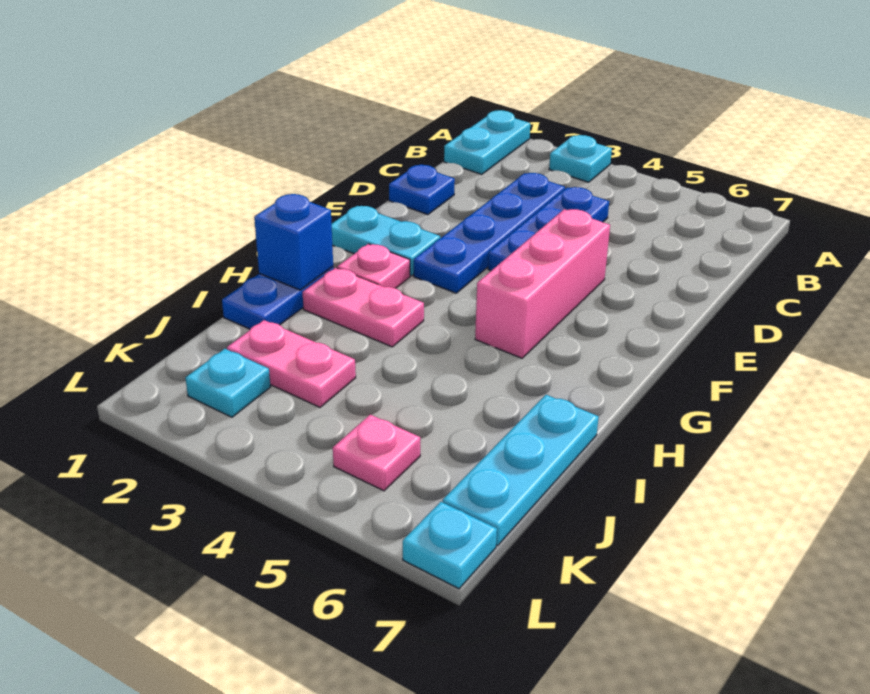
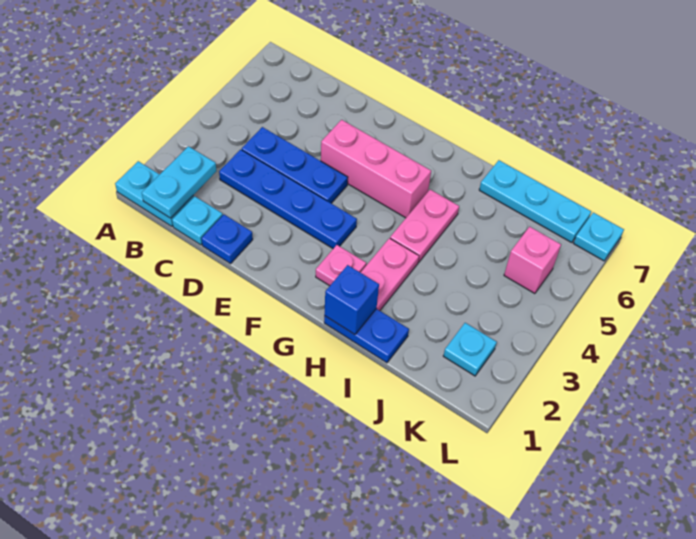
cyan 1x1 plate [549,135,612,182] -> cyan 1x1 plate moved to [172,197,223,245]
cyan 1x2 plate [332,206,440,276] -> cyan 1x2 plate moved to [142,146,216,218]
pink 1x2 plate [227,320,356,407] -> pink 1x2 plate moved to [390,190,459,262]
pink 1x1 plate [333,415,420,491] -> pink 1x1 brick [504,227,561,294]

